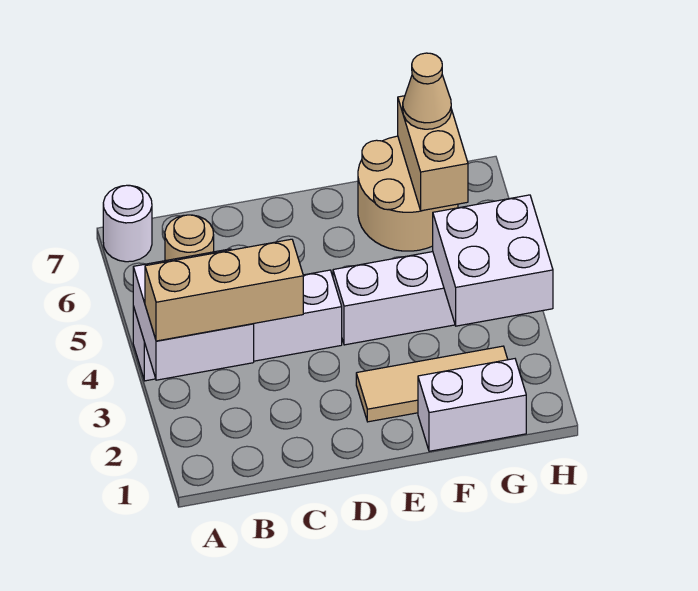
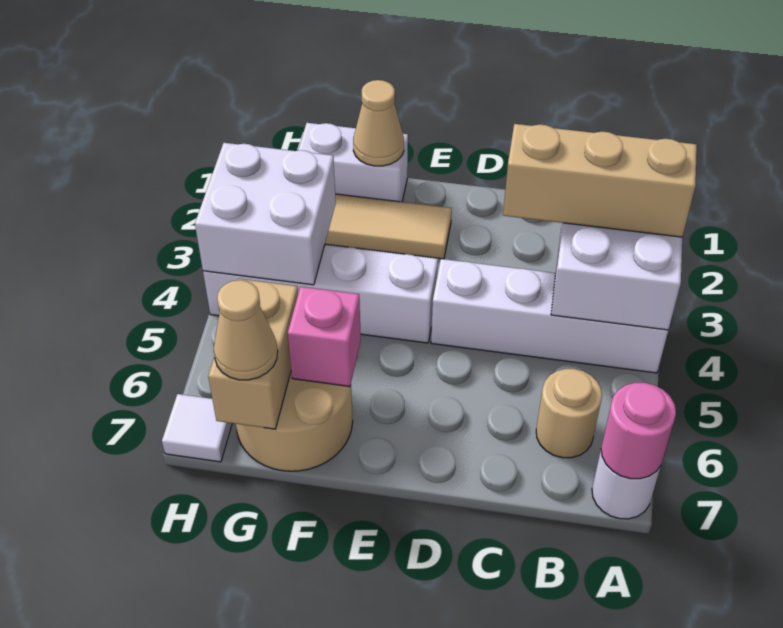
none -> pink 1x1 round brick [601,383,676,479]
none -> tan 1x1 cone [353,80,404,166]
none -> pink 1x1 brick [288,287,361,386]
none -> white 1x1 tile [162,394,232,462]

